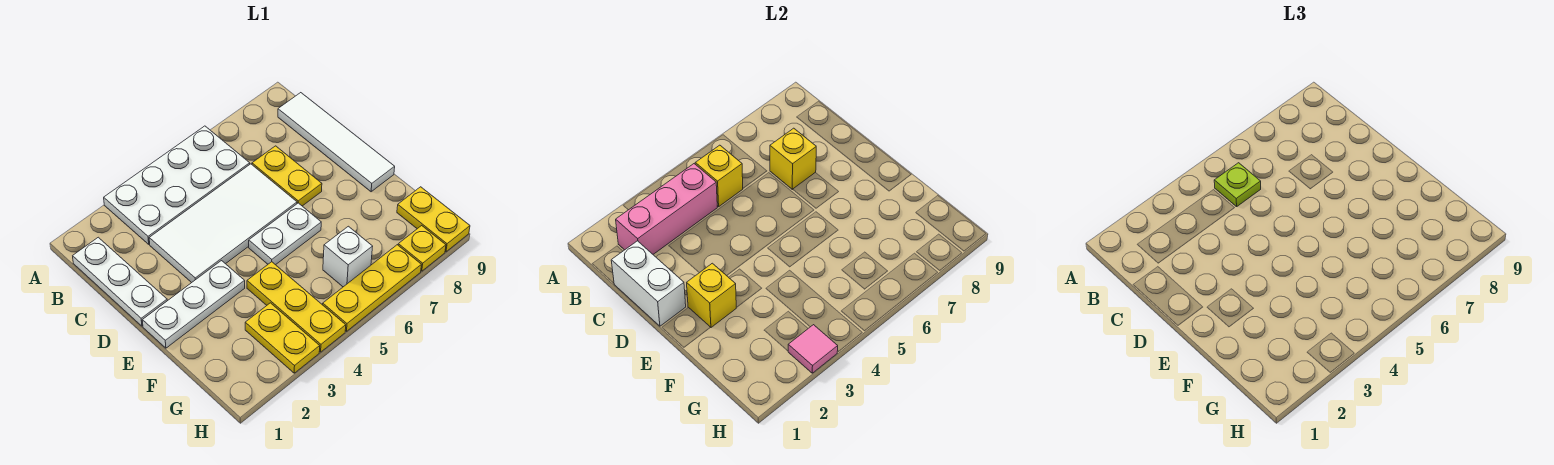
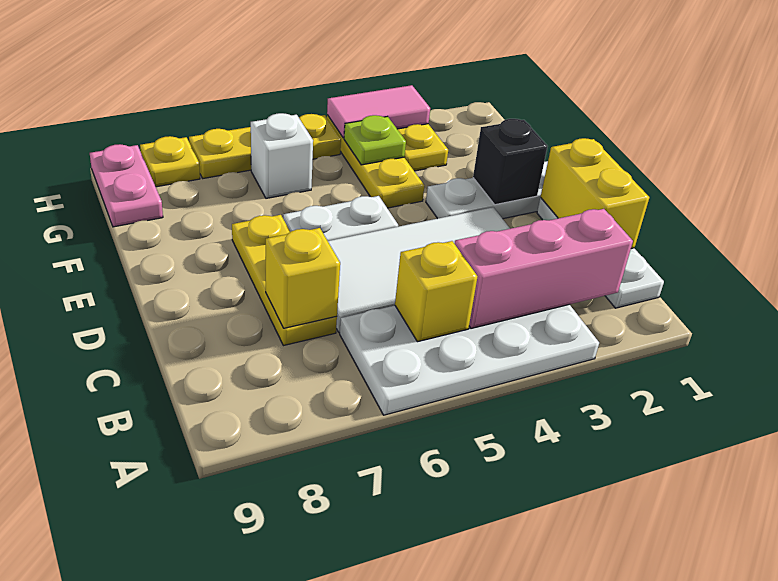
lime 1x1 plate [1214,163,1261,207] -> lime 1x1 plate moved to [344,115,406,165]
white 1x4 tile [278,93,395,192] -> none
white 1x2 brick [611,241,686,326] -> yellow 1x2 brick [541,138,649,249]
yellow 1x2 plate [252,146,322,206] -> yellow 1x3 plate [232,215,337,346]
yellow 1x1 brick [687,263,736,327] -> black 1x1 brick [473,119,548,205]
yellow 1x2 plate [397,187,470,252] -> pink 1x2 plate [90,144,163,227]
pink 1x1 tile [788,325,838,373] -> pink 1x2 tile [327,85,430,138]

